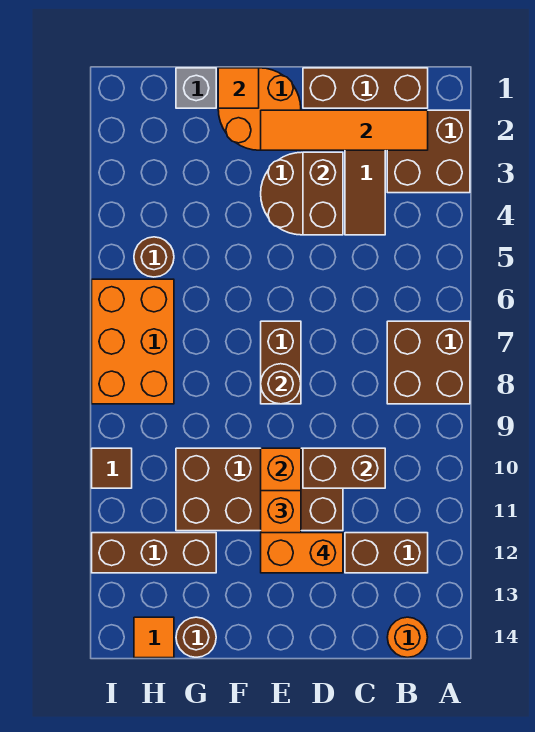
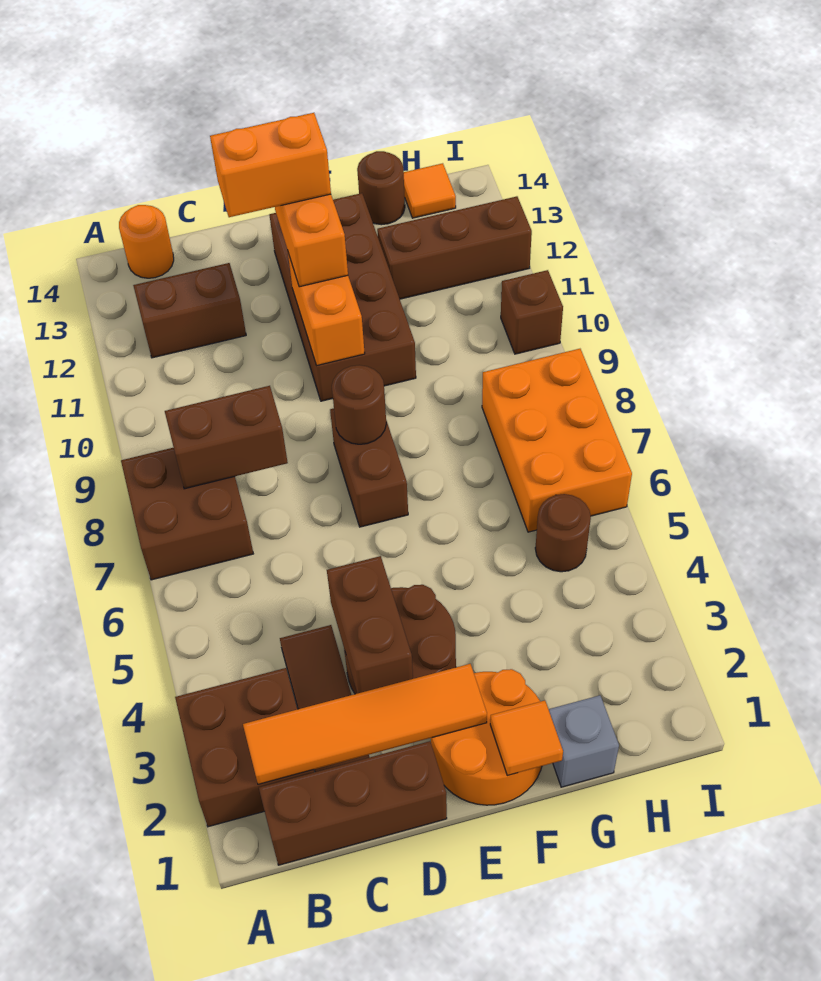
brown 1x2 brick [303,448,385,488] -> brown 1x2 brick moved to [165,386,288,489]
brown 2x4 brick [176,448,343,531] -> brown 2x4 brick turned to [269,193,416,401]
brown 1x1 tile [92,448,132,488] -> brown 1x1 brick [501,270,563,354]

